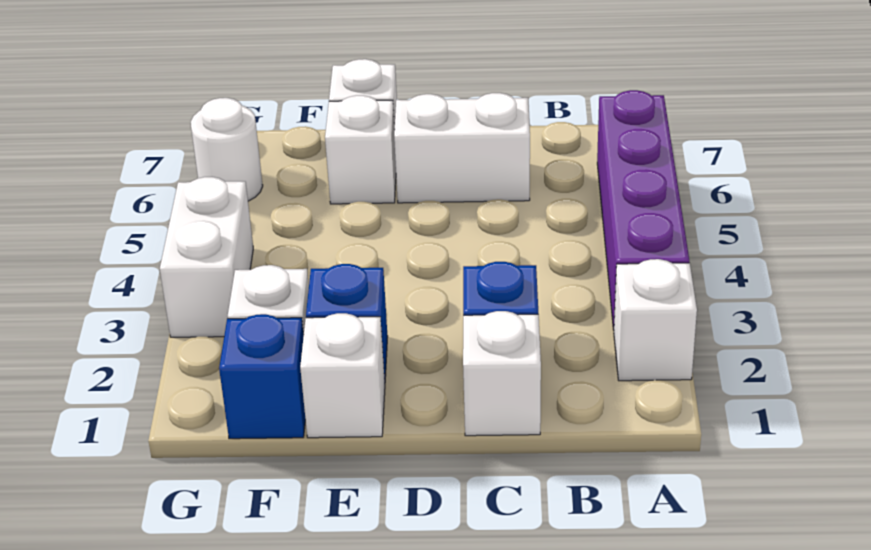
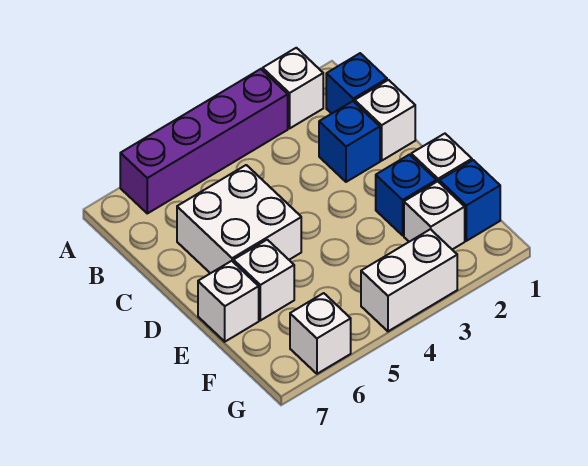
none -> blue 1x1 brick [326,53,387,114]
white 1x2 brick [394,93,530,203] -> white 2x2 brick [177,165,301,273]
white 1x1 round brick [191,98,263,201] -> white 1x1 brick [290,293,351,374]

